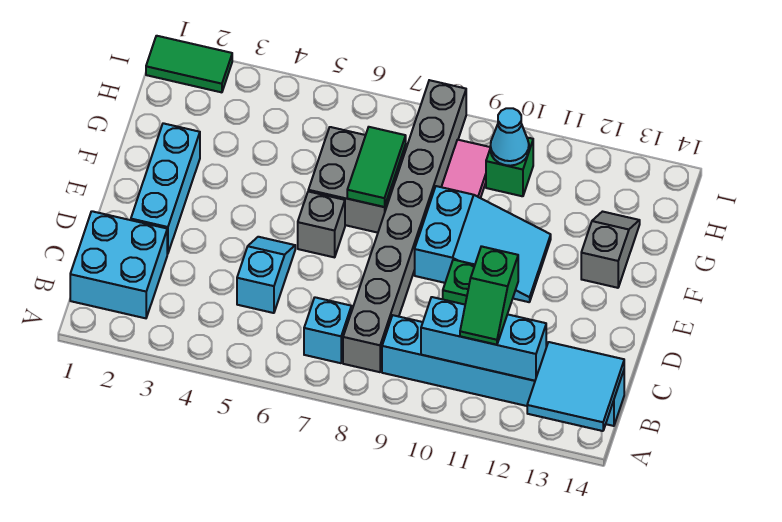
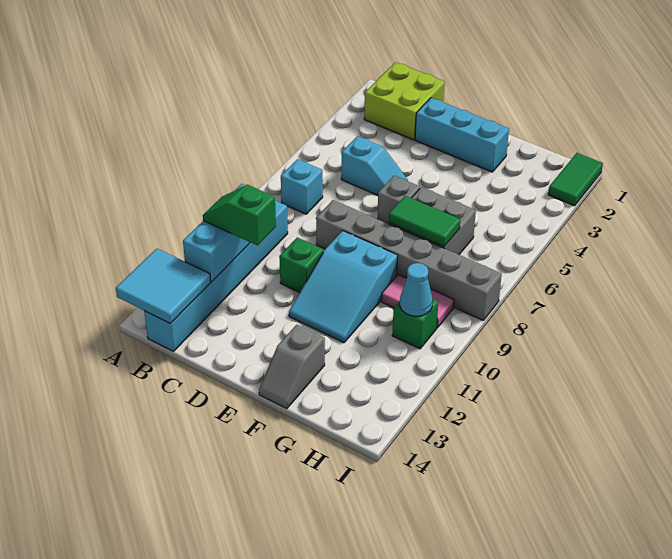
cyan 2x2 brick [70,211,167,318] -> lime 2x2 brick [364,62,445,140]
grey 1x8 brick [343,80,466,372] -> grey 1x6 brick [316,200,502,320]
grey 1x2 slope [581,212,640,288] -> grey 1x2 slope turned to [259,325,325,409]

